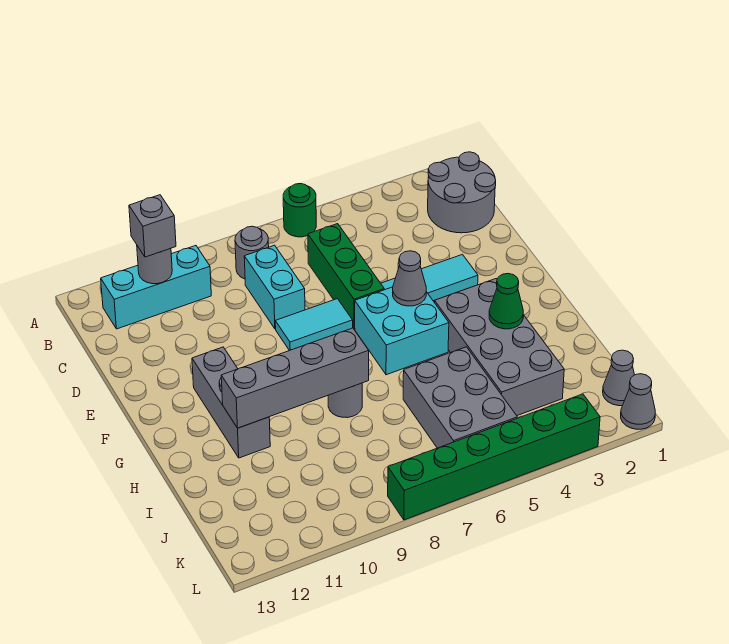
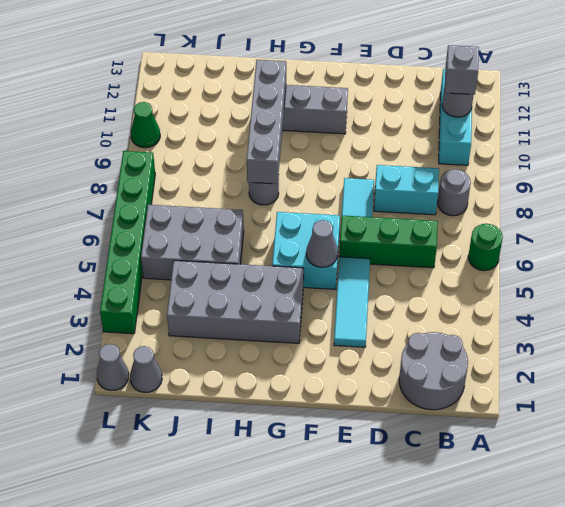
green 1x1 cone [489,274,523,329] -> green 1x1 cone moved to [131,102,160,148]

